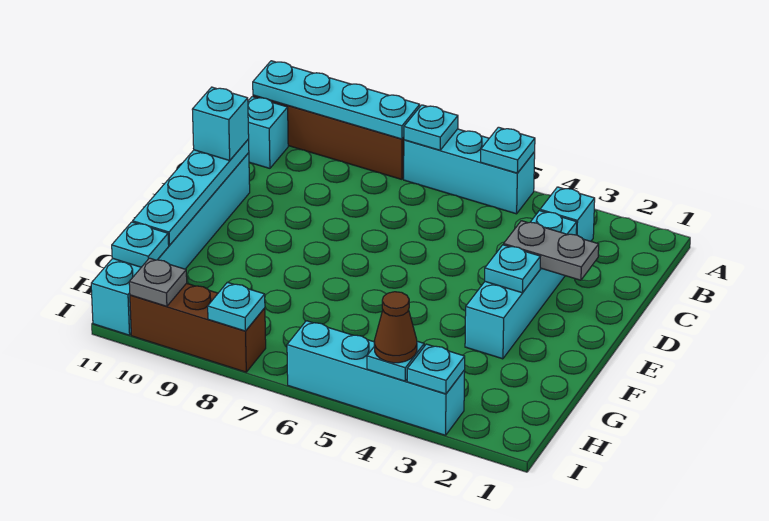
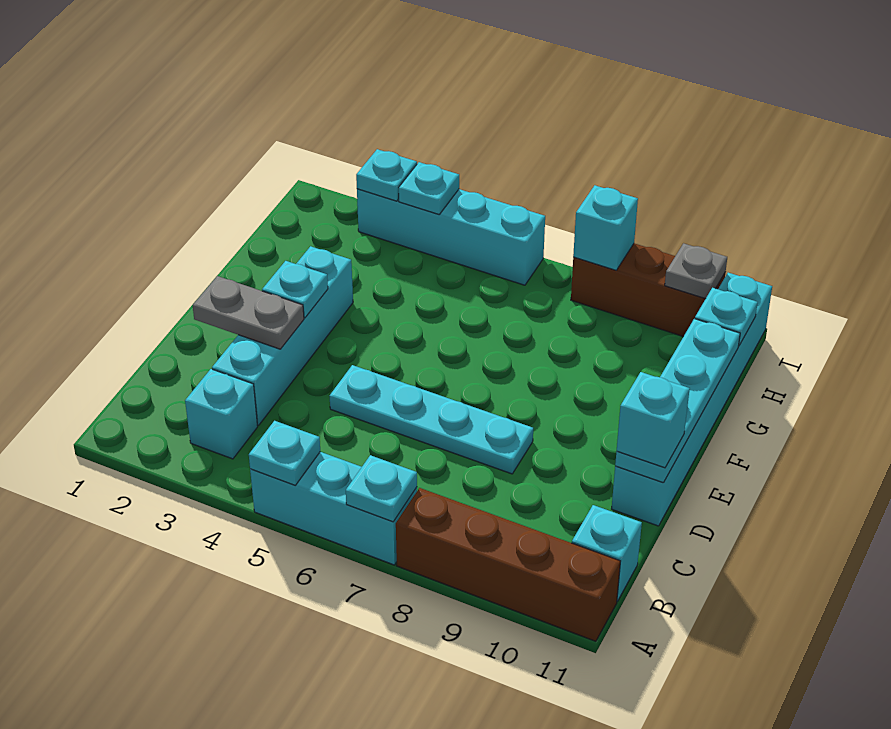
cyan 1x4 plate [253,61,420,139] -> cyan 1x4 plate moved to [330,365,533,474]
brown 1x1 cone [374,292,417,363] -> none
cyan 1x1 plate [208,282,265,331] -> cyan 1x1 brick [573,185,638,270]

